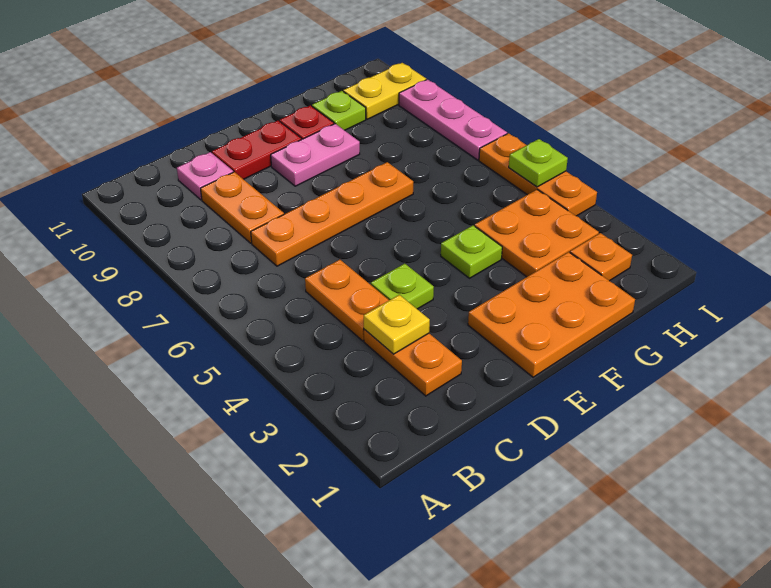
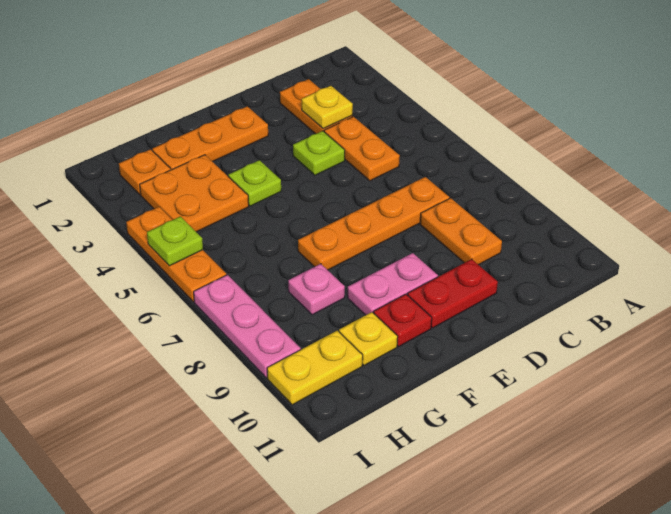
pink 1x1 plate [177,152,233,200] -> pink 1x1 plate moved to [288,264,345,315]
orange 2x3 plate [468,252,635,377] -> orange 1x3 plate [152,106,268,170]
lime 1x1 plate [312,91,366,130] -> yellow 1x1 plate [339,312,398,365]

